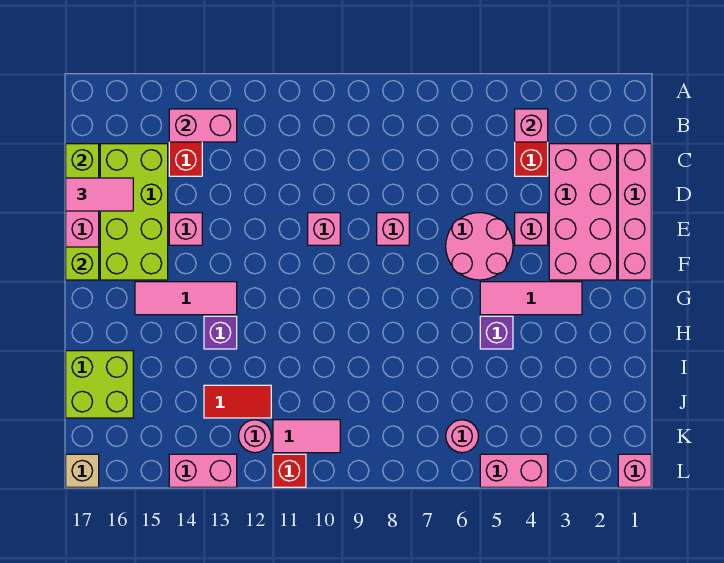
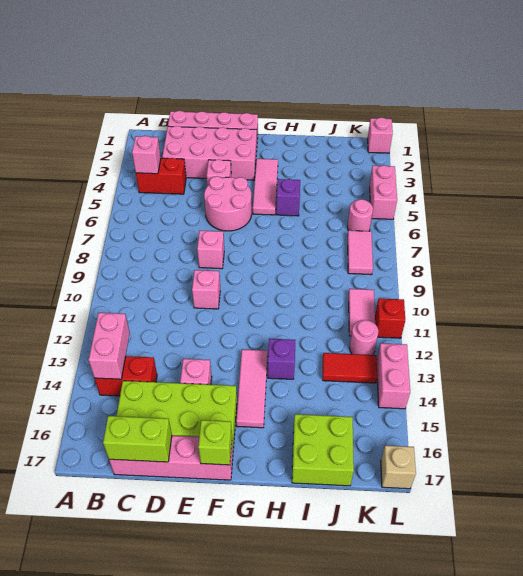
pink 1x2 tile [66,178,133,211] -> pink 1x2 tile moved to [348,230,373,275]
red 1x2 tile [204,385,271,418] -> red 1x2 tile turned to [323,353,377,383]

